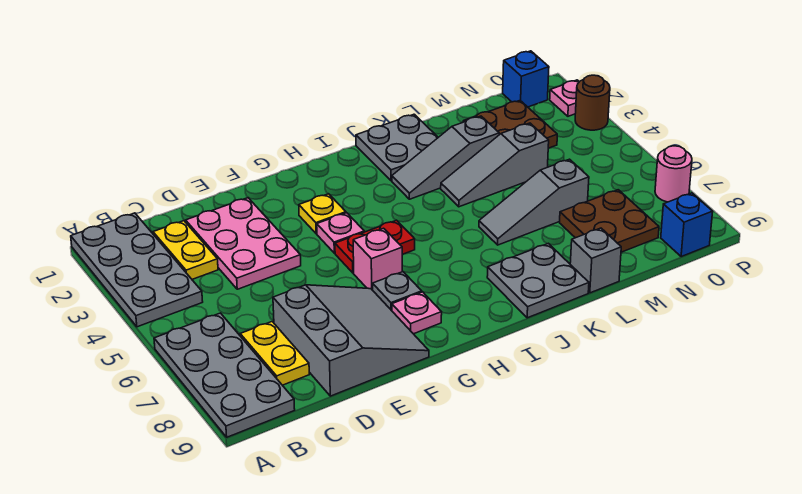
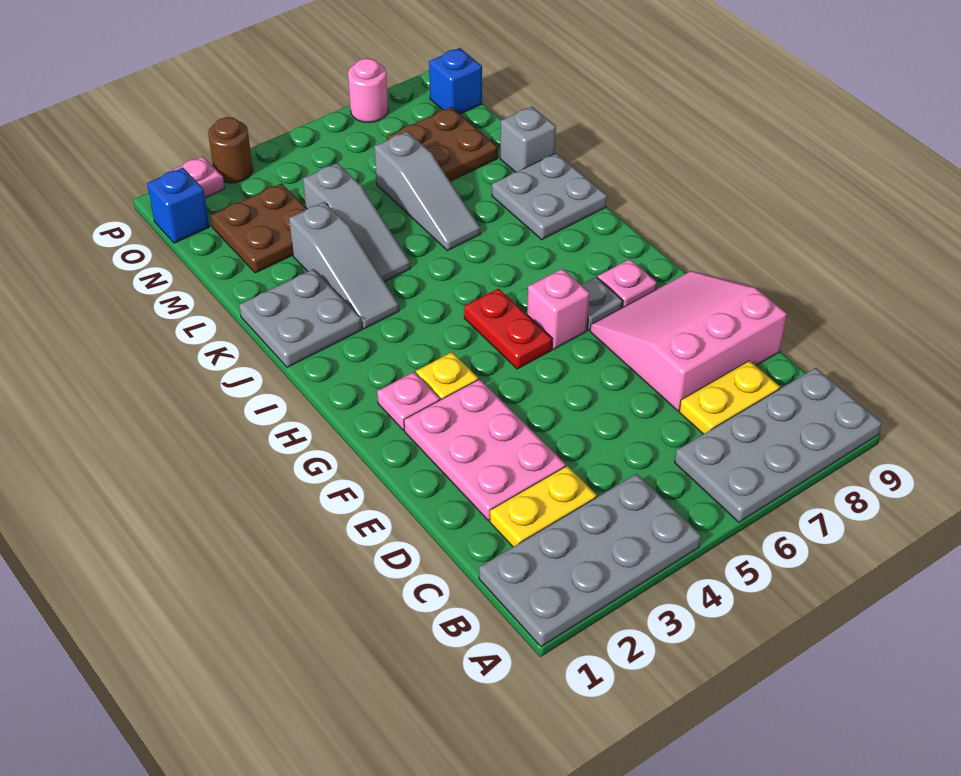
pink 2x3 plate [186,198,301,289] -> pink 2x3 plate turned to [404,379,566,521]
grey 3x3 slope [273,285,429,396] -> pink 3x3 slope [590,271,787,411]
pink 1x1 plate [317,213,364,253] -> pink 1x1 plate moved to [377,372,440,430]

